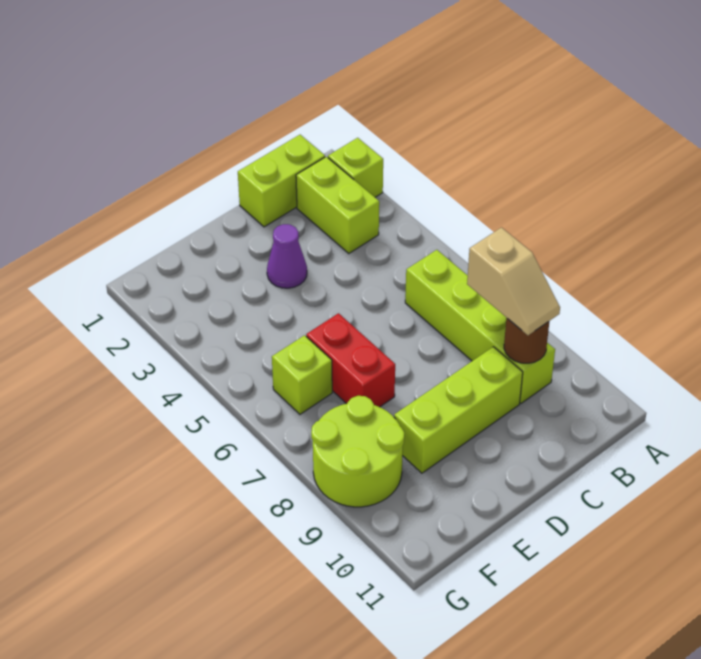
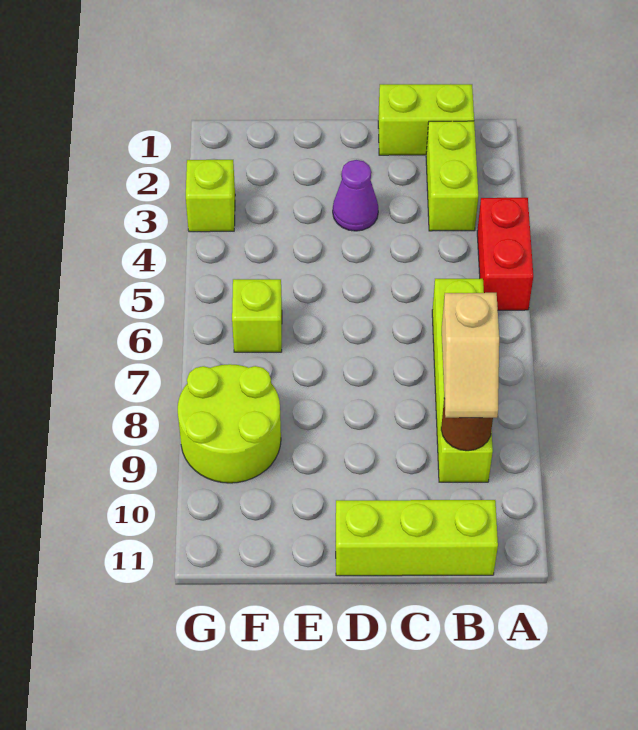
lime 1x1 brick [328,138,383,197] -> lime 1x1 brick moved to [186,160,235,232]
lime 1x3 brick [394,347,523,473] -> lime 1x3 brick moved to [336,500,498,576]
red 1x2 brick [306,313,395,407] -> red 1x2 brick moved to [477,198,533,310]

